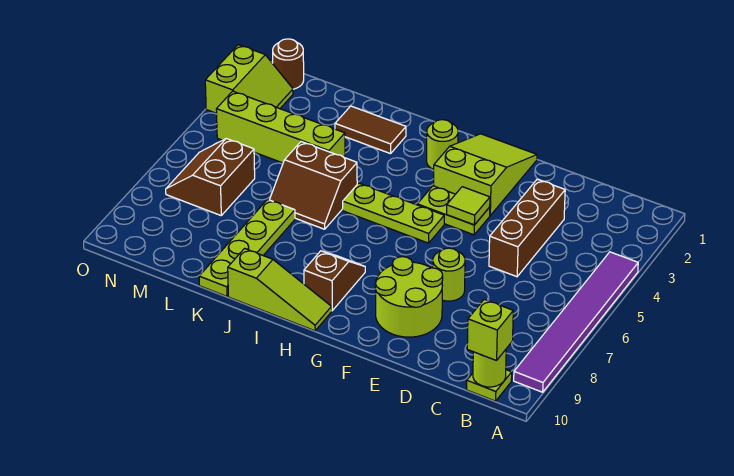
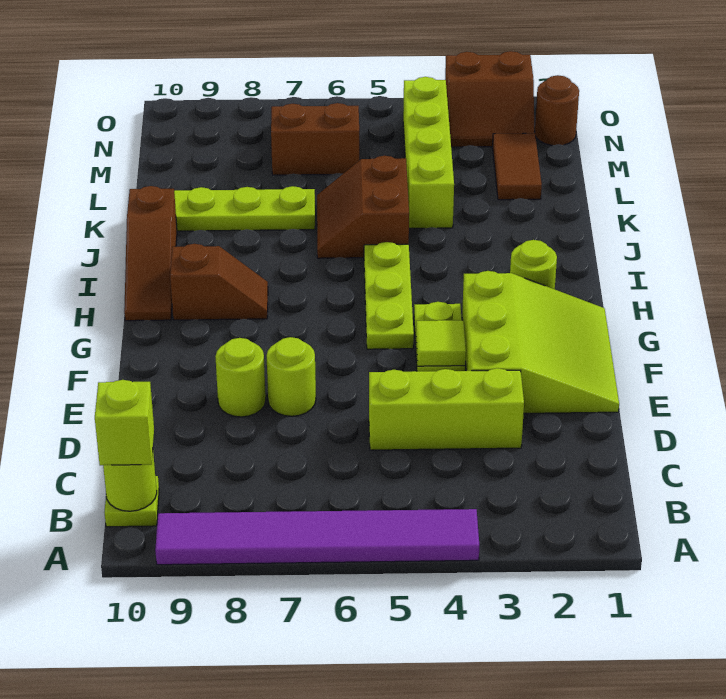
brown 1x3 brick [489,179,565,277] -> lime 1x3 brick [369,368,524,450]
lime 2x2 round brick [375,257,443,337] -> lime 1x1 round brick [215,338,266,417]
lime 2x3 slope [434,134,537,215] -> lime 3x3 slope [462,271,619,413]
lime 1x3 slope [228,249,332,331] -> brown 1x3 slope [124,186,177,321]
brown 1x2 tile [335,106,406,154] -> brown 1x2 tile moved to [493,133,542,200]
lime 2x2 slope [205,45,293,113] -> brown 2x2 slope [445,51,535,147]

